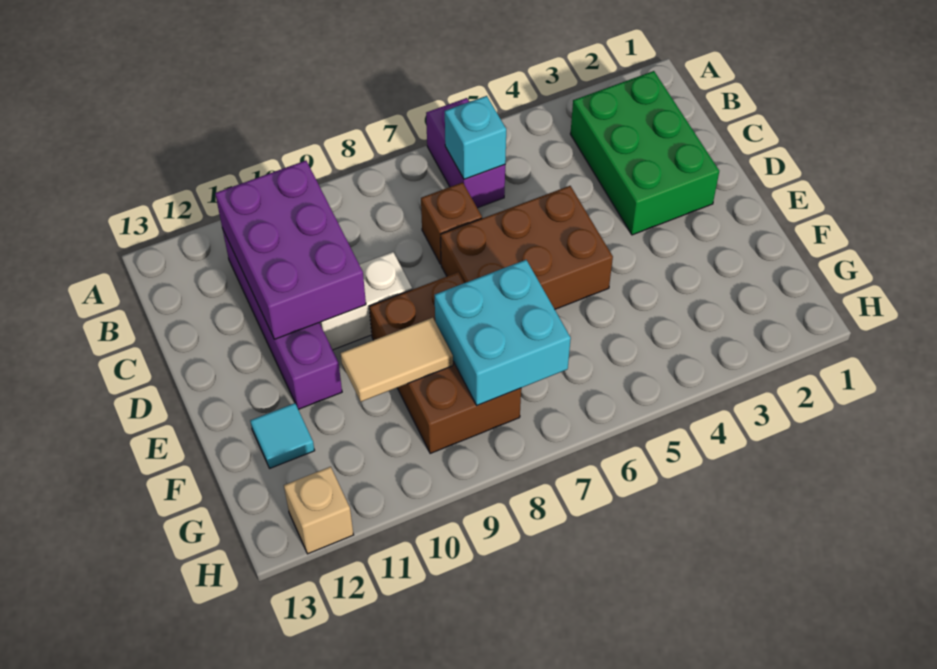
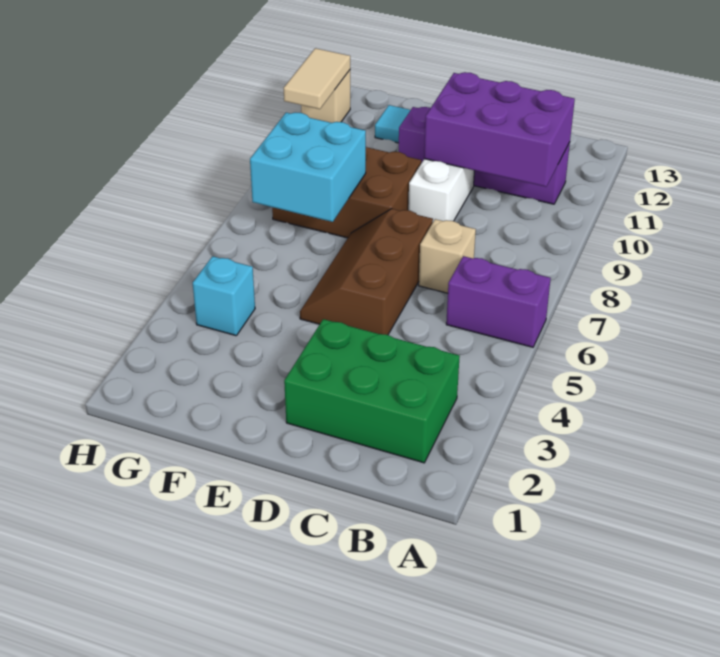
cyan 1x1 brick [445,96,506,179] -> cyan 1x1 brick moved to [193,256,255,336]
brown 1x1 brick [421,182,482,264] -> tan 1x1 brick [419,219,476,293]
brown 2x3 brick [441,186,613,309] -> brown 2x3 slope [300,209,433,335]
tan 1x2 tile [341,318,453,402] -> tan 1x2 tile moved to [284,48,350,109]

